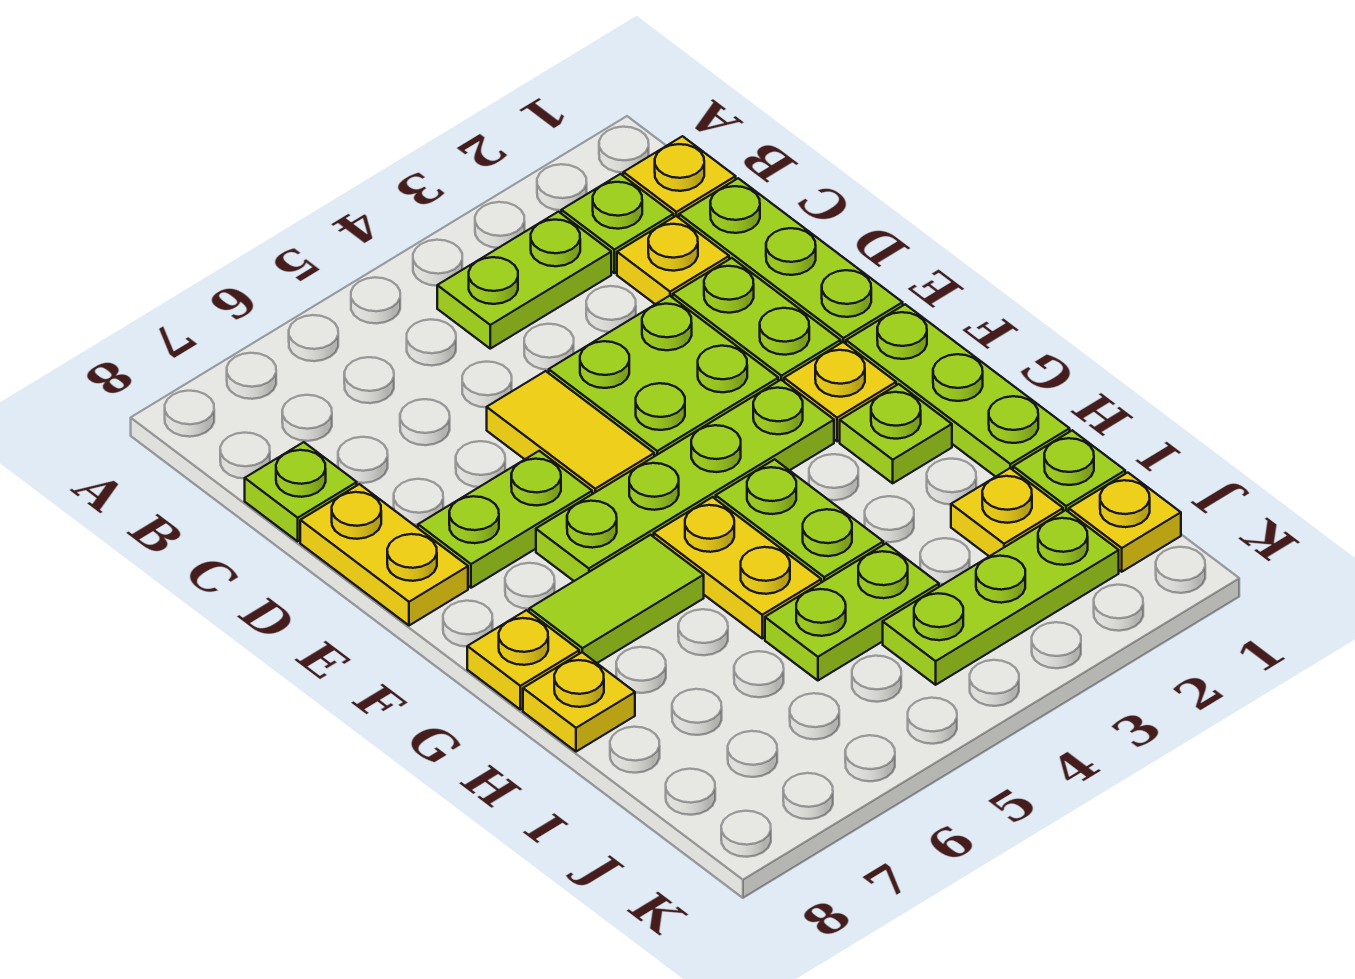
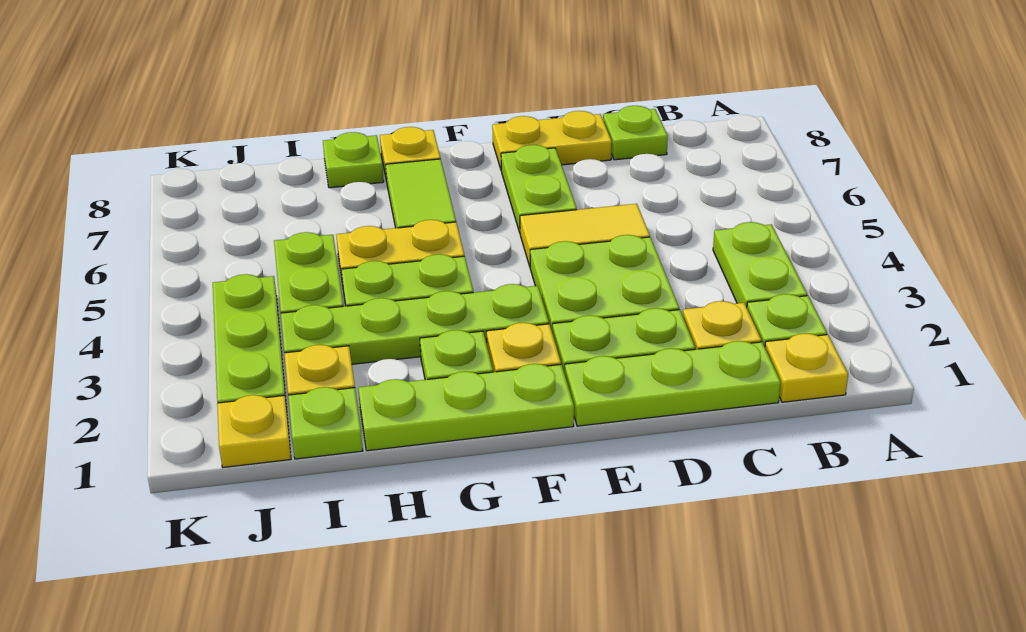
lime 1x4 plate [536,380,834,581] -> lime 1x4 plate turned to [281,284,549,364]
yellow 1x1 plate [523,652,635,752] -> lime 1x1 plate [323,132,384,188]

